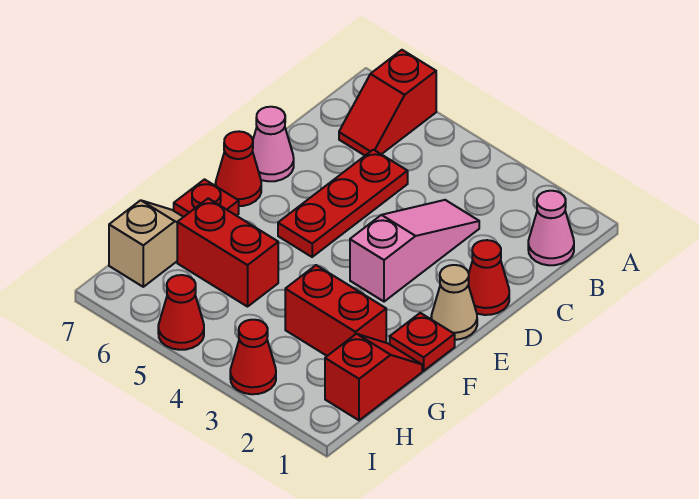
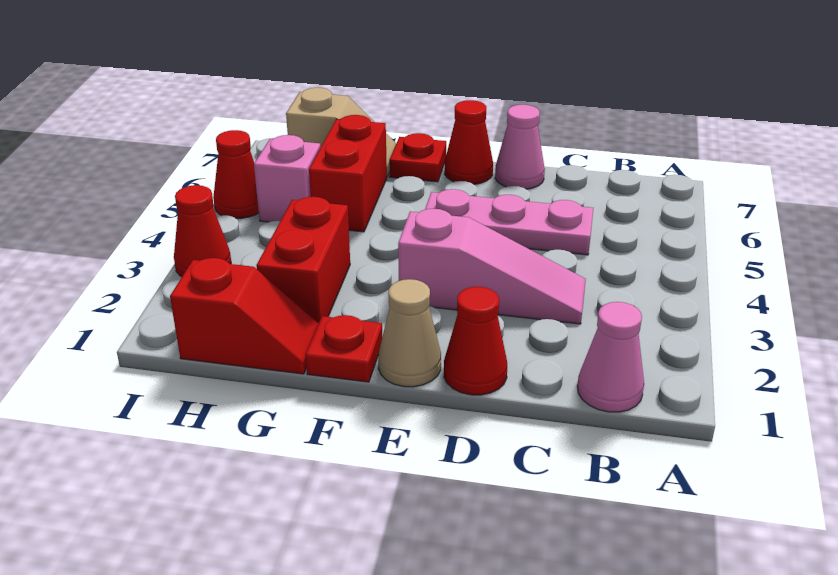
red 1x2 slope [339,50,436,155] -> none
red 1x3 plate [278,150,408,257] -> pink 1x3 plate [425,189,593,255]
none -> pink 1x1 brick [254,135,321,222]

